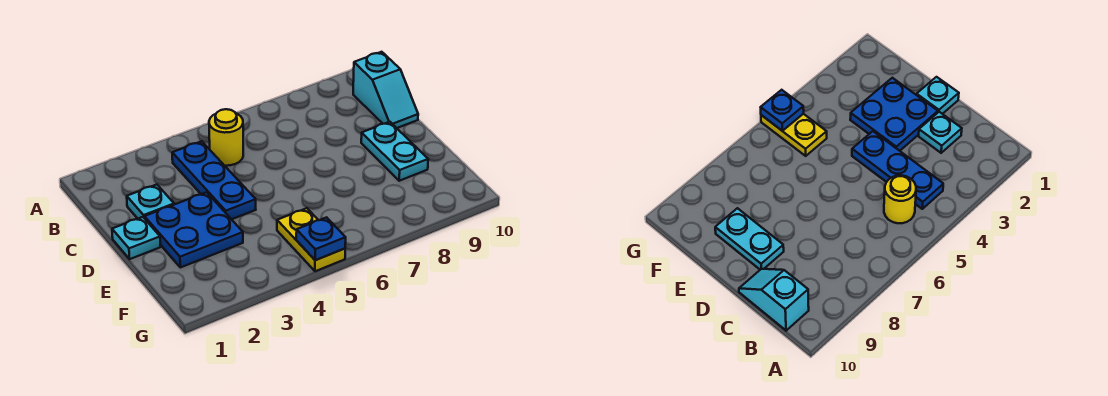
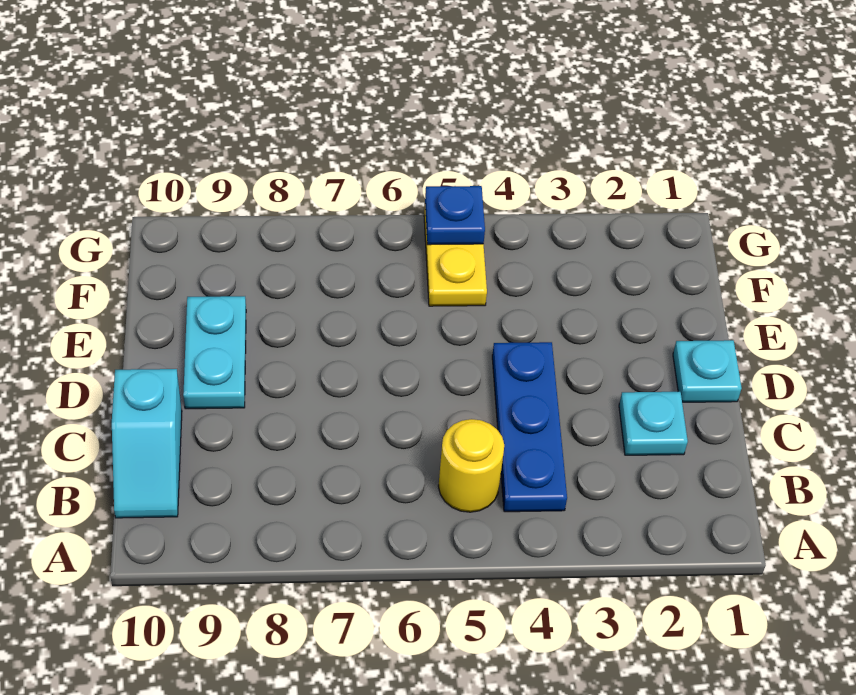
cyan 1x2 slope [353,52,418,128] -> cyan 1x2 slope turned to [112,369,182,518]
blue 2x2 plate [144,192,243,268] -> none

